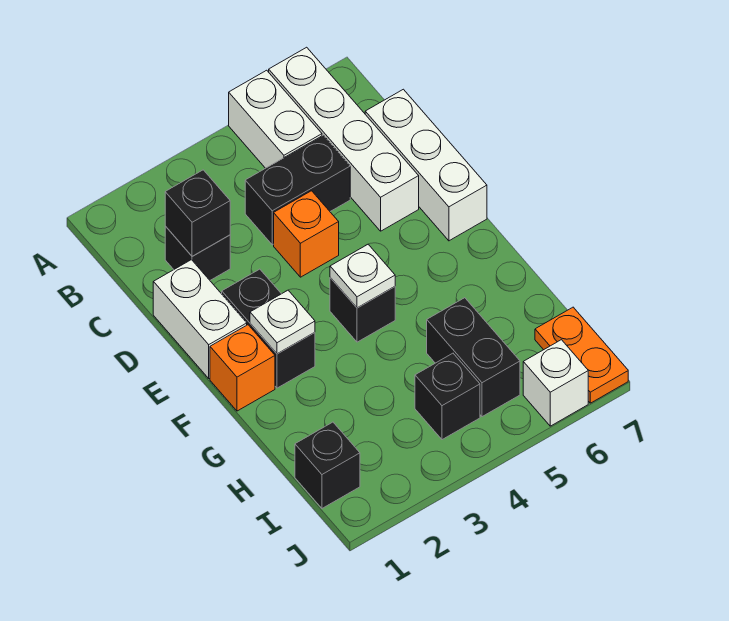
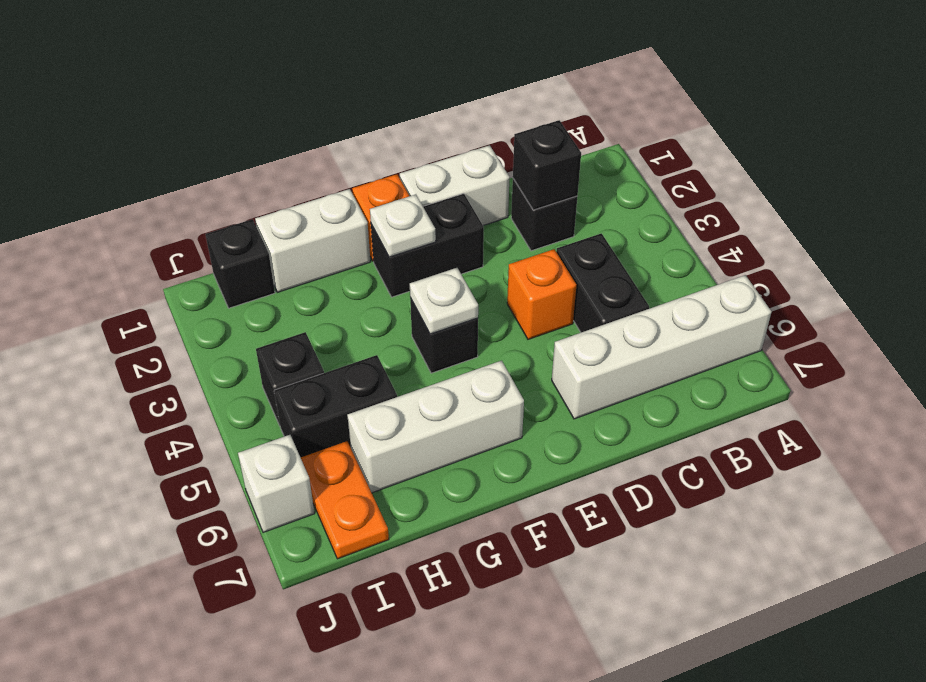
white 1x2 brick [229,70,322,168] -> white 1x2 brick moved to [255,189,370,292]
white 1x3 brick [365,89,487,241] -> white 1x3 brick moved to [347,360,524,493]
orange 1x2 plate [535,307,628,403] -> orange 1x2 plate turned to [301,441,389,559]

